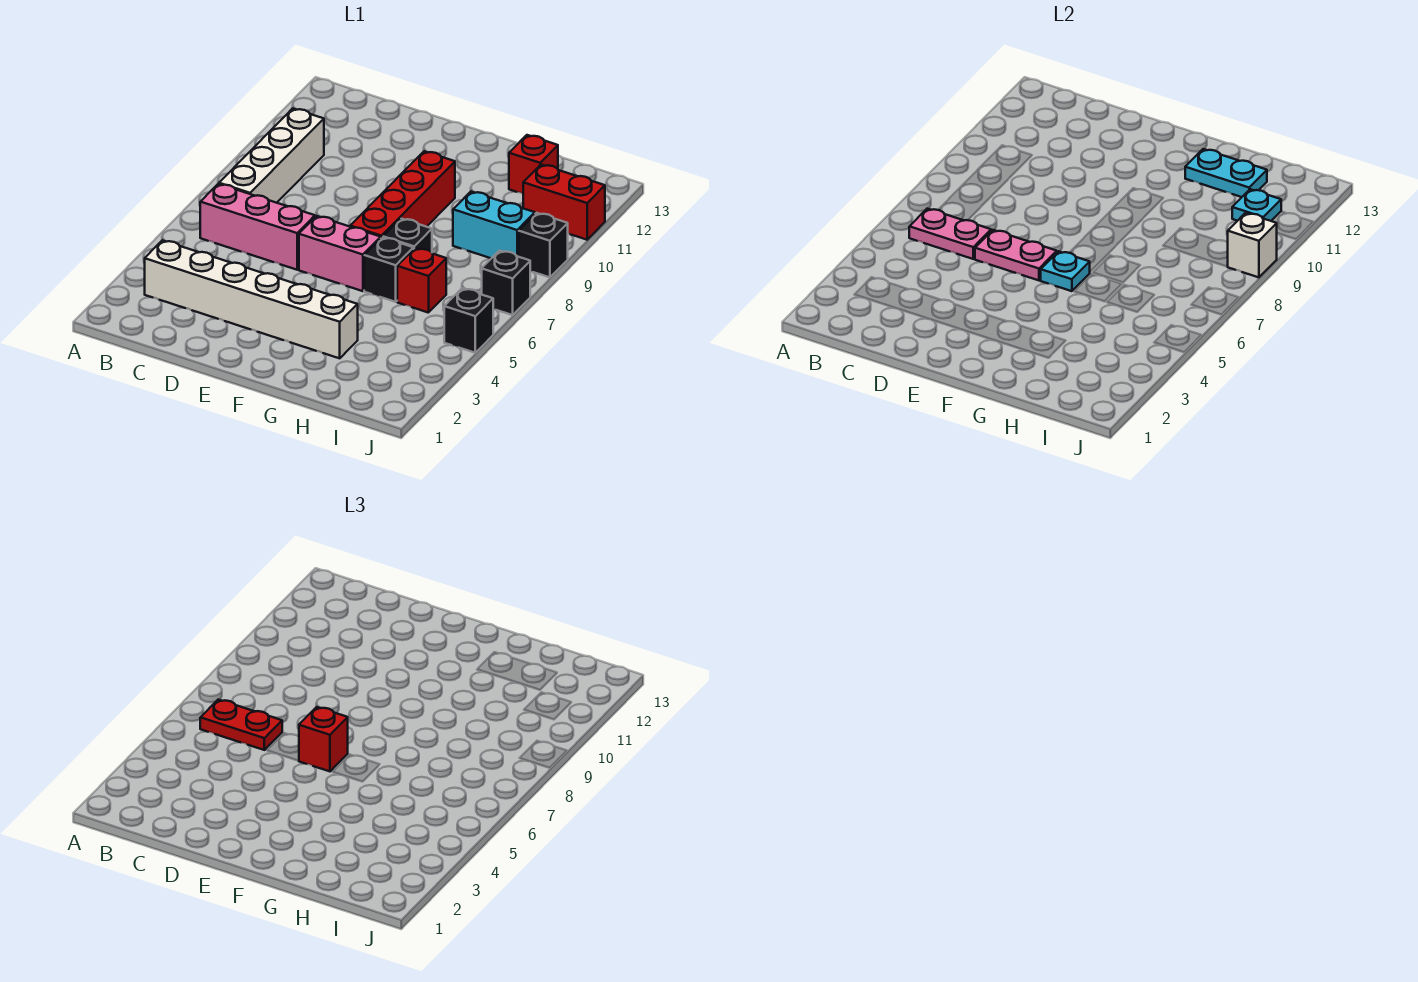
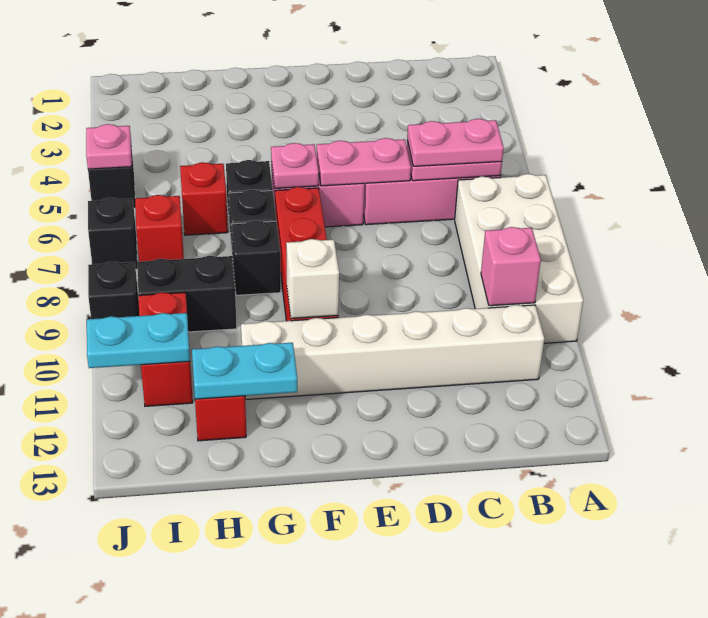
white 1x6 brick [145,240,358,358] -> white 1x6 brick moved to [241,305,544,400]
red 1x2 plate [200,700,282,750] -> pink 1x2 plate [407,119,504,166]
white 1x4 brick [219,108,324,203] -> white 2x4 brick [455,174,583,343]
none -> pink 1x1 brick [481,227,541,306]
red 1x1 brick [299,707,348,771] -> red 1x1 brick moved to [135,195,184,262]
cyan 1x1 plate [1040,251,1090,291] -> pink 1x1 plate [271,143,319,188]
none -> black 1x1 brick [232,221,281,295]
cyan 1x2 brick [453,192,535,258] -> black 1x2 brick [137,256,237,332]
red 1x2 brick [523,165,605,240] -> red 1x2 brick turned to [138,292,193,406]
cyan 1x1 plate [1232,189,1281,221] -> cyan 1x2 plate [87,313,190,368]
none -> pink 1x1 plate [86,124,132,169]
white 1x1 brick [1228,213,1277,277] -> white 1x1 brick moved to [286,239,339,319]

